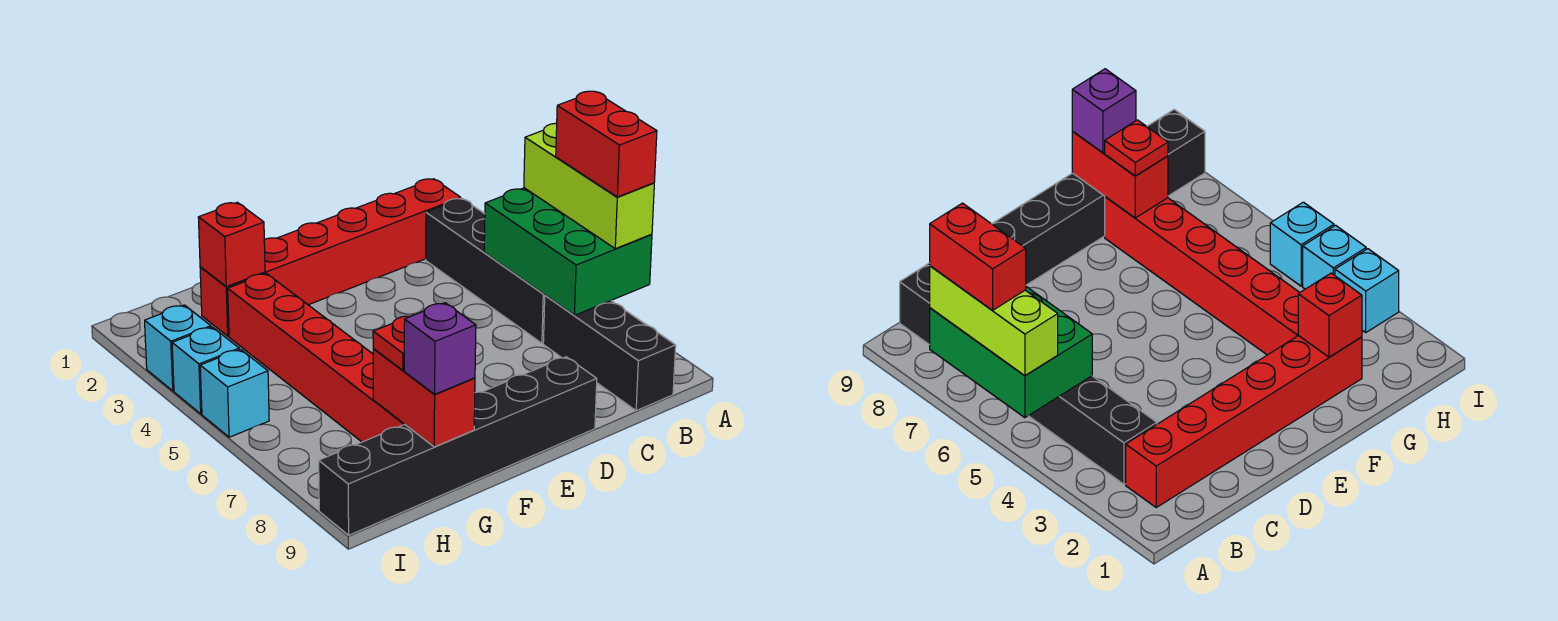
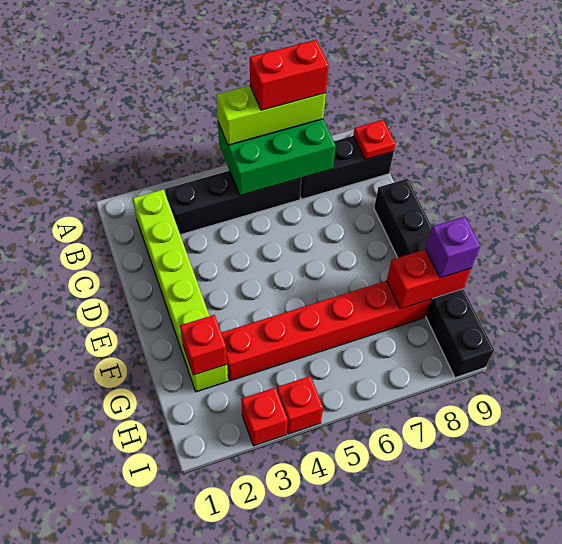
red 1x6 brick [200,179,461,336] -> lime 1x6 brick [133,189,228,392]
red 1x1 plate [373,316,410,370] -> red 1x1 plate moved to [353,120,395,160]
cyan 1x1 brick [145,305,211,391] -> red 1x1 brick [241,388,288,446]
cyan 1x1 brick [172,327,239,414] -> red 1x1 brick [277,376,323,434]
cyan 1x1 brick [200,349,269,437] -> none

